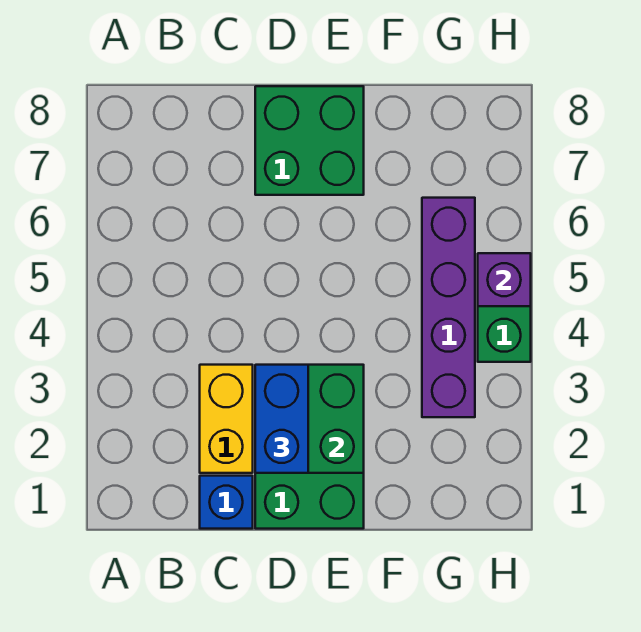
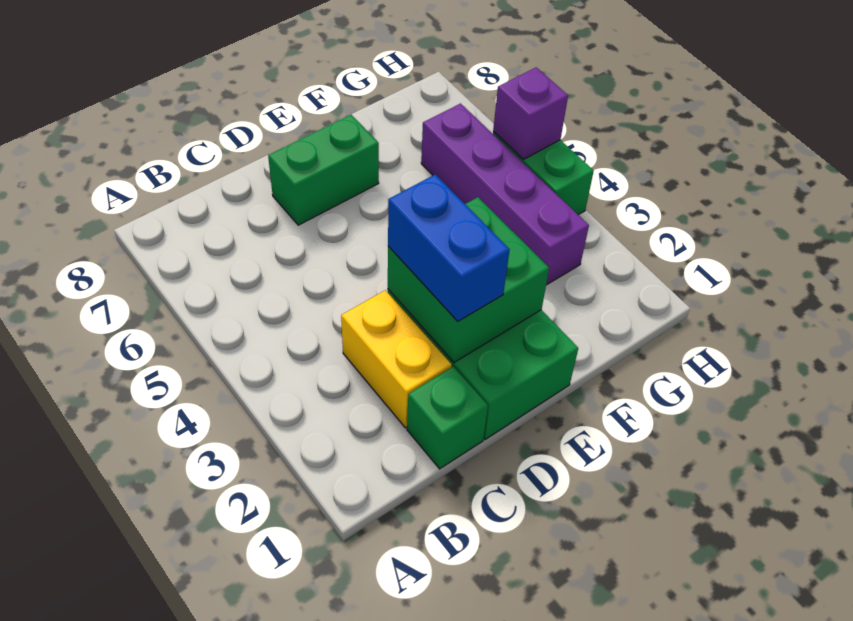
blue 1x1 brick [200,476,253,529] -> green 1x1 brick [407,367,488,469]
green 2x2 brick [255,86,364,195] -> green 1x2 brick [268,115,379,225]

